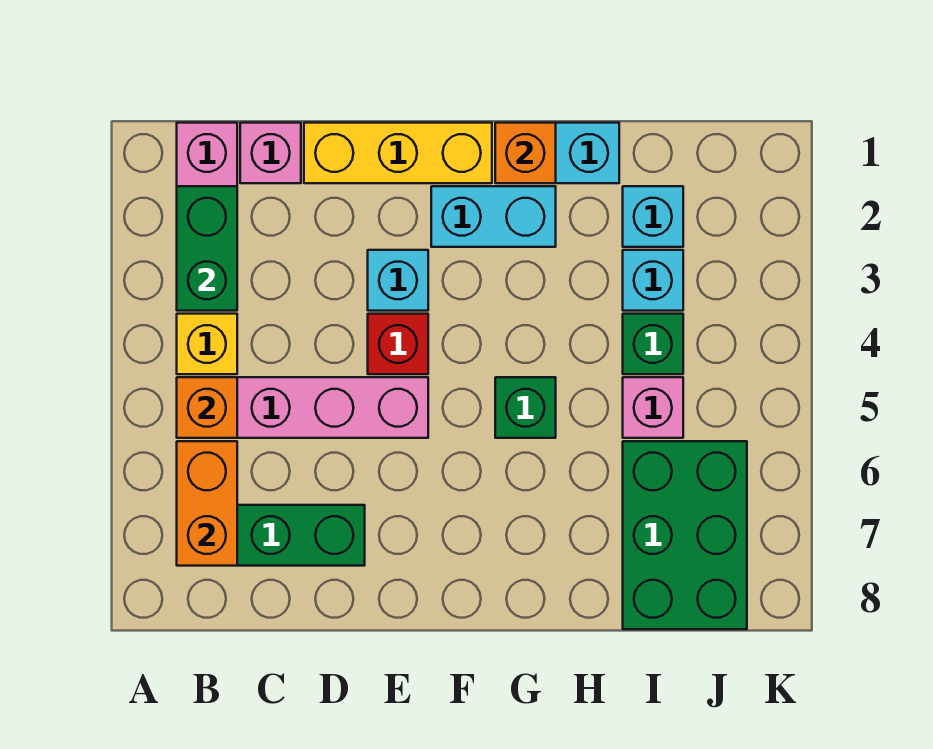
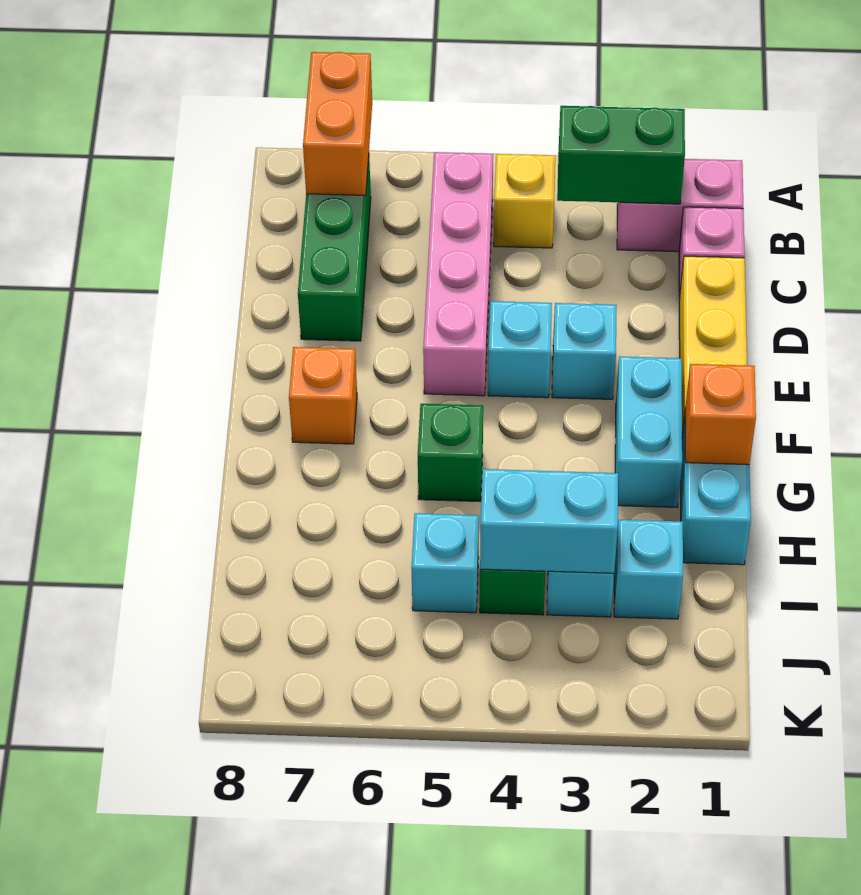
orange 1x1 brick [177,377,237,438] -> orange 1x1 brick moved to [289,347,357,444]
orange 1x2 brick [177,441,237,566] -> orange 1x2 brick turned to [303,52,372,195]
red 1x1 brick [368,314,428,374] -> cyan 1x1 brick [488,301,552,398]
none -> cyan 1x2 brick [480,469,618,573]
pink 1x1 brick [623,377,683,438] -> cyan 1x1 brick [411,513,479,613]
green 2x3 brick [623,441,747,629] -> none

